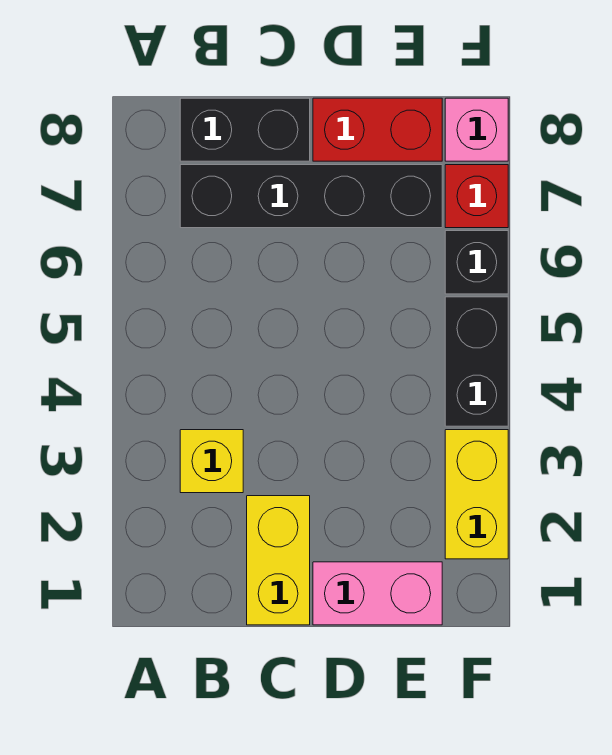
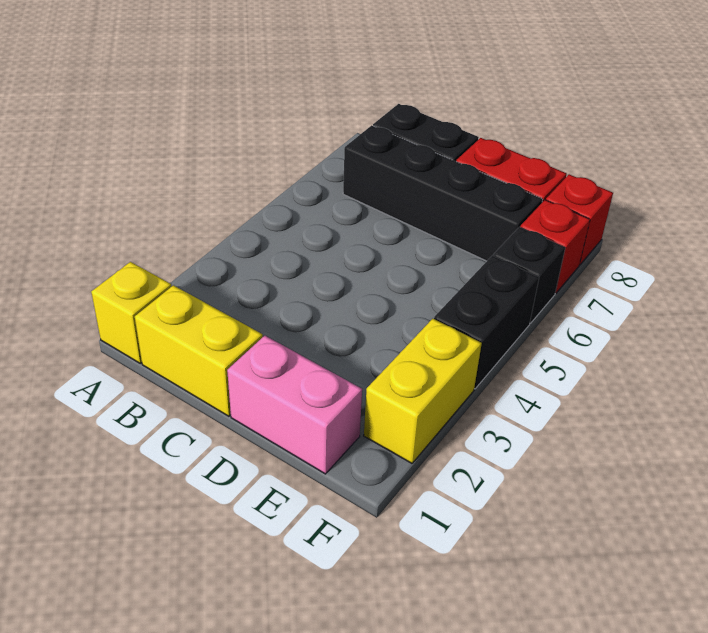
yellow 1x1 brick [180,430,243,493] -> yellow 1x1 brick moved to [91,262,172,363]
yellow 1x2 brick [247,496,310,625] -> yellow 1x2 brick turned to [135,285,263,416]
pink 1x1 brick [445,98,508,161] -> red 1x1 brick [546,174,613,265]

